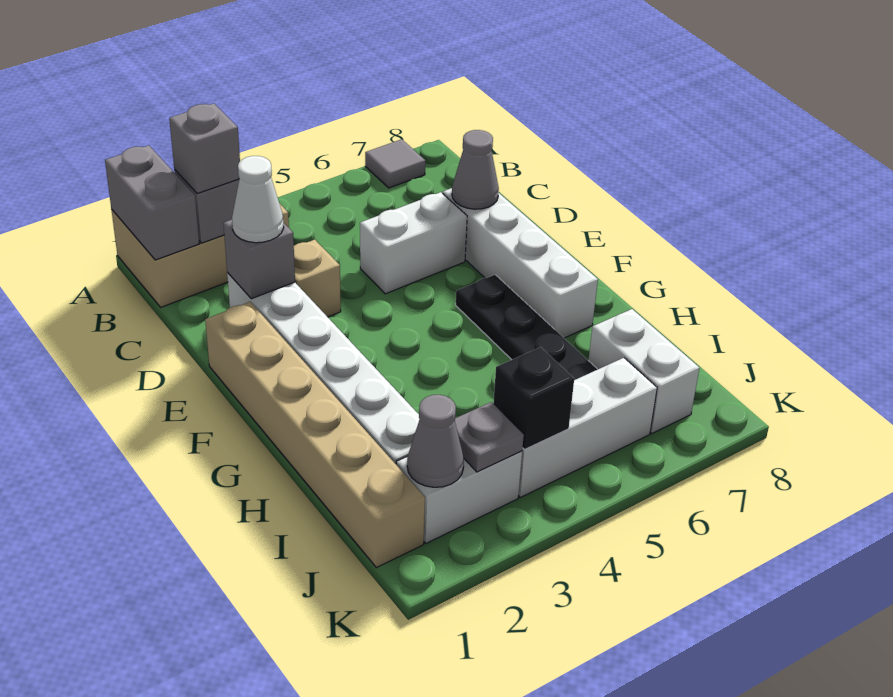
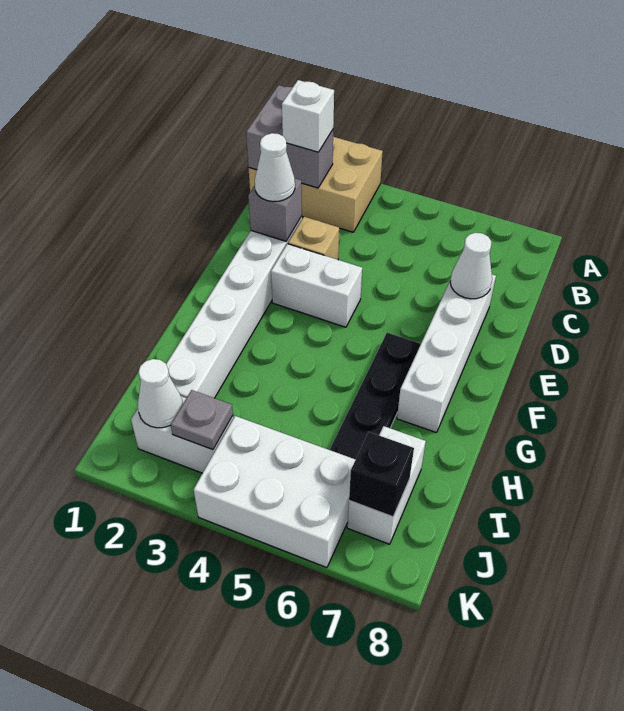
grey 1x1 tile [365,139,425,188] -> none
grey 1x1 brick [169,103,240,194] -> white 1x1 brick [282,80,334,152]
white 1x2 brick [360,192,467,294] -> white 1x2 brick moved to [271,244,362,327]
grey 1x1 cone [452,130,499,209] -> white 1x1 cone [450,233,492,299]
tan 1x6 brick [205,302,425,568] -> none
grey 1x1 cone [407,395,464,487] -> white 1x1 cone [138,359,183,428]
white 1x3 brick [518,358,657,497] -> white 2x3 brick [194,416,356,568]
black 1x1 brick [493,347,574,450] -> black 1x1 brick moved to [349,432,414,517]

